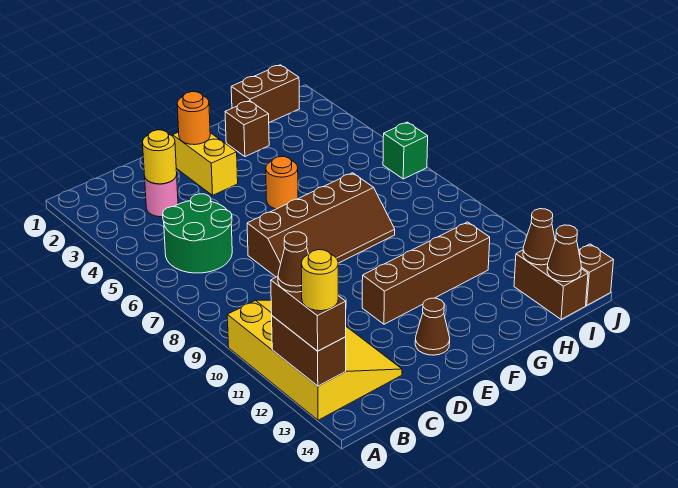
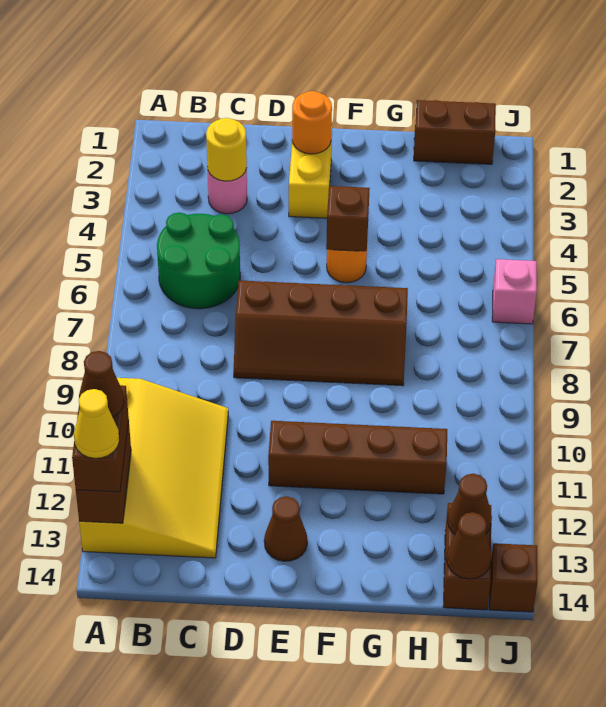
yellow 1x1 round brick [301,250,338,311] -> yellow 1x1 cone [74,389,119,458]
brown 1x1 brick [225,101,269,157] -> brown 1x1 brick moved to [326,186,370,251]
green 1x1 brick [383,122,428,179] -> pink 1x1 brick [492,259,537,324]

